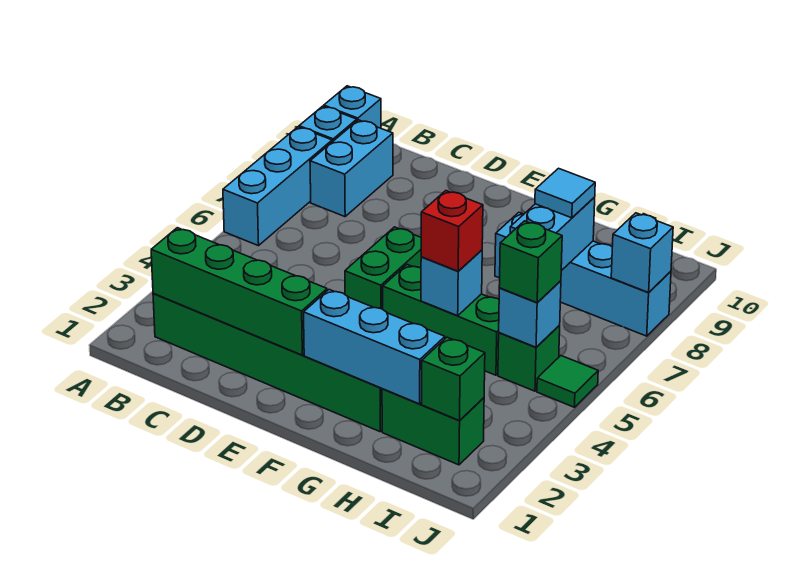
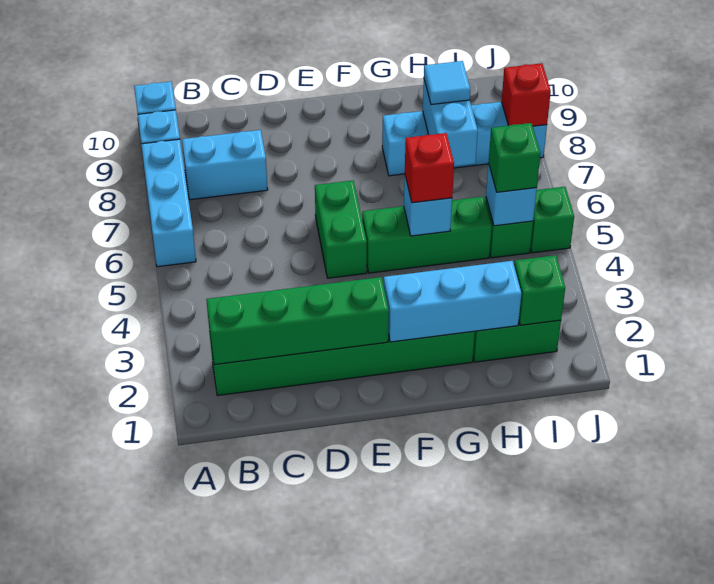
cyan 1x2 brick [310,120,393,217] -> cyan 1x2 brick turned to [182,130,268,200]
green 1x1 tile [537,356,598,407] -> green 1x1 brick [530,187,574,253]
cyan 1x1 brick [611,213,673,292] -> red 1x1 brick [502,63,551,126]

